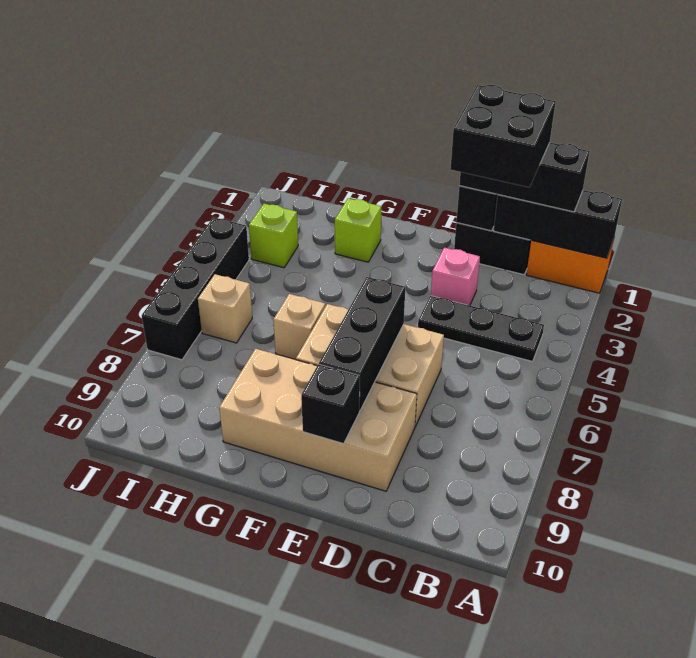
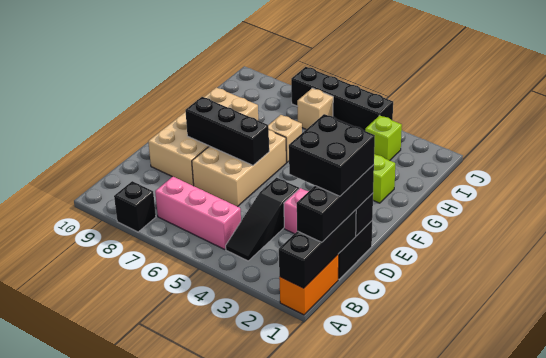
black 1x3 plate [418,296,544,361] -> black 1x3 slope [226,178,299,261]
none -> pink 1x3 brick [155,177,241,249]
black 1x1 brick [301,364,360,444] -> black 1x1 brick moved to [114,181,156,232]

